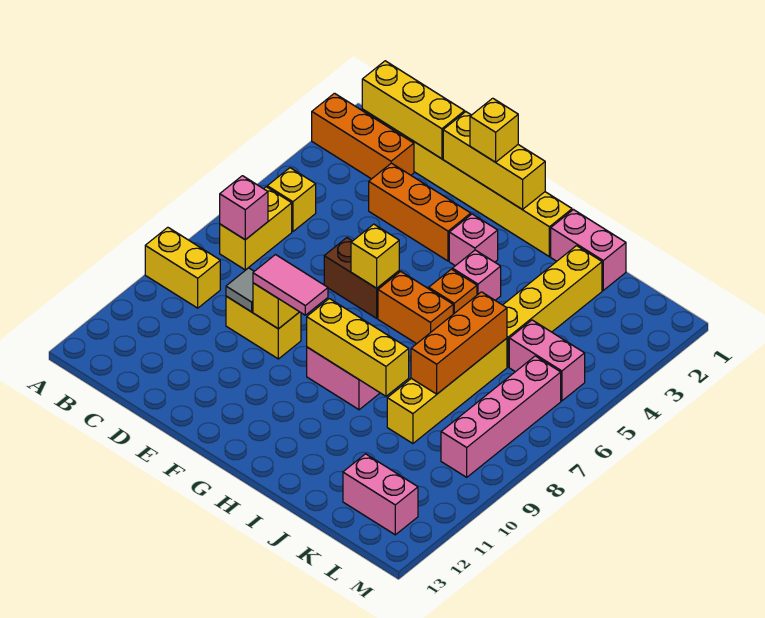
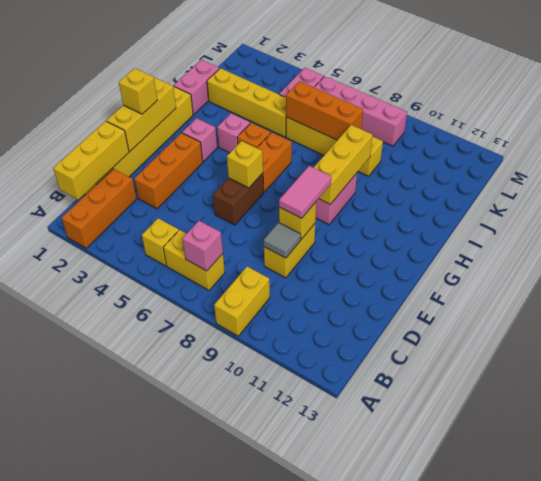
pink 1x2 brick [343,454,418,535] -> none

